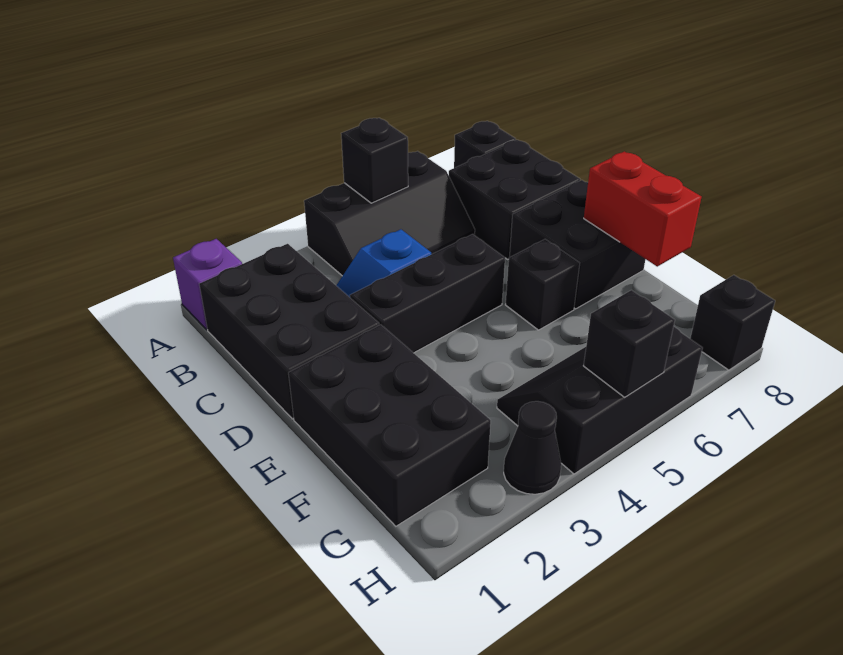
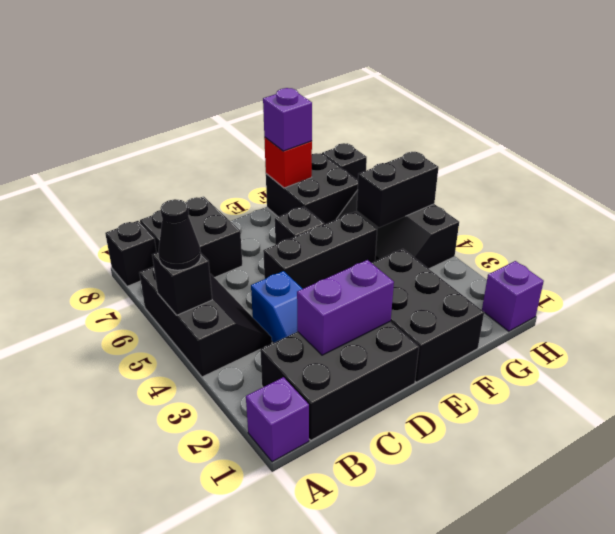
none -> purple 1x2 brick [297,260,394,355]
black 1x3 brick [350,234,505,353] -> black 1x3 brick turned to [263,212,377,289]
black 2x2 brick [510,180,645,309] -> black 2x2 brick moved to [266,153,358,224]
black 2x3 brick [288,325,491,526] -> black 2x3 brick turned to [372,249,484,382]
red 1x2 brick [584,151,702,266] -> red 1x1 brick [264,137,312,188]
none -> purple 1x1 brick [263,88,312,151]
none -> purple 1x1 brick [482,261,544,331]
black 1x1 cone [504,401,561,494] -> black 1x1 cone moved to [159,199,201,270]
black 1x1 brick [584,290,675,397] -> black 1x2 brick [357,152,439,228]

